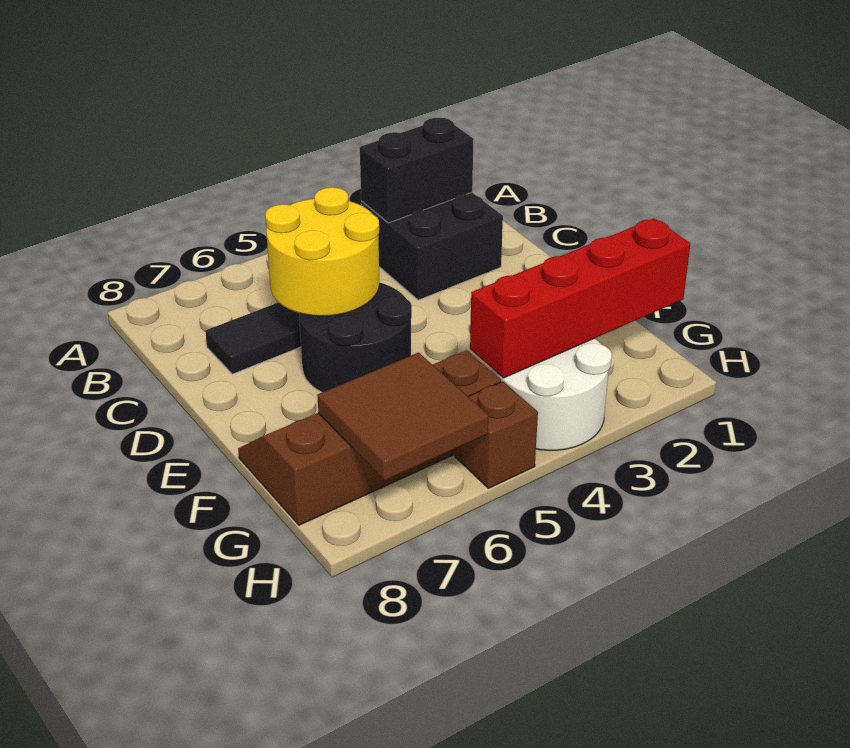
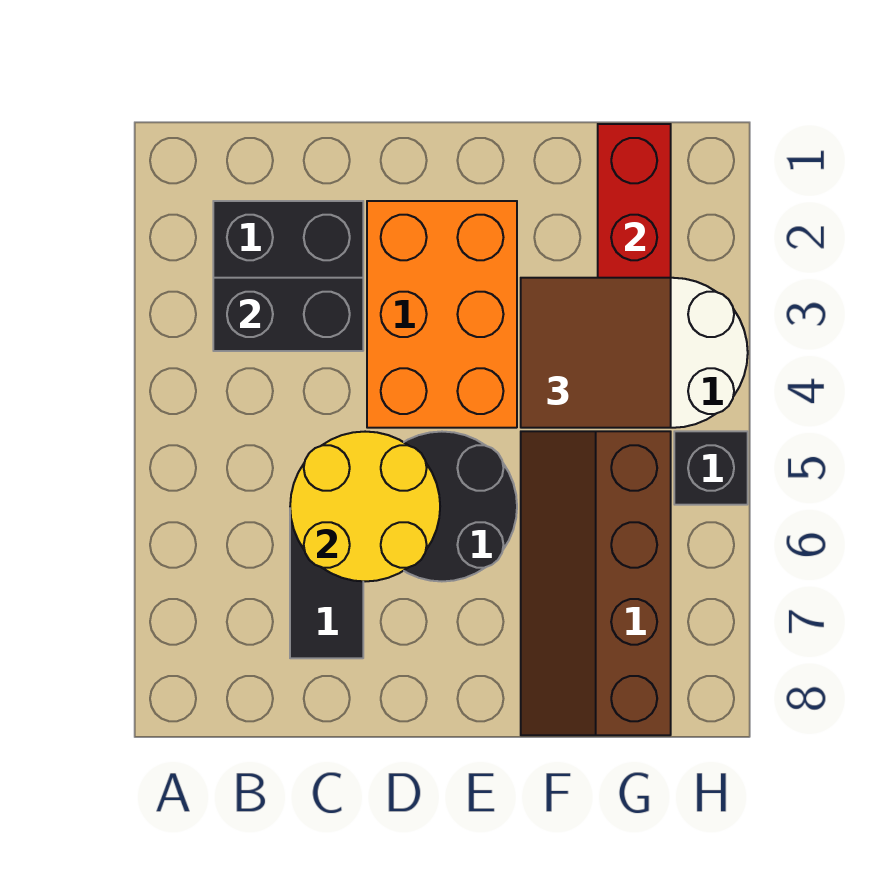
black 1x2 brick [360,118,474,223] -> black 1x2 brick turned to [213,278,363,351]
none -> orange 2x3 brick [367,201,517,428]
brown 2x2 tile [317,352,489,480] -> brown 2x2 tile moved to [521,278,671,428]
brown 1x1 brick [455,381,538,488] -> black 1x1 brick [674,431,748,505]

